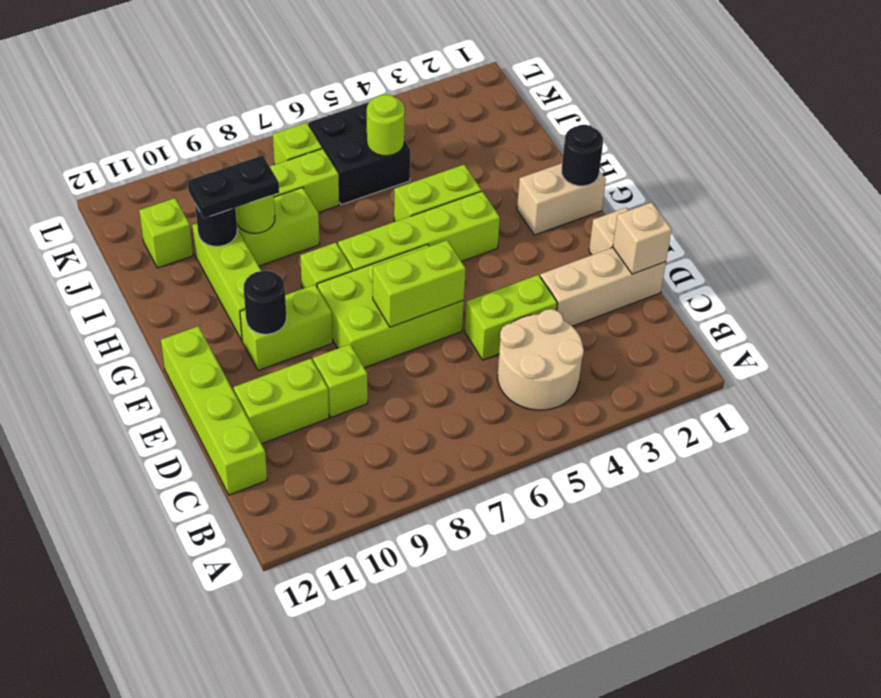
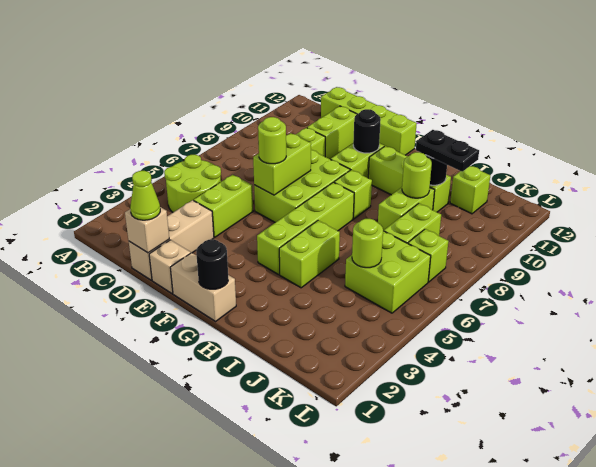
tan 2x2 round brick [498,309,584,410] -> lime 2x2 round brick [164,155,221,212]
none -> lime 1x1 cone [130,171,160,220]
none -> lime 1x1 round brick [258,117,286,164]
tan 1x2 brick [517,163,606,235] -> tan 1x2 brick turned to [170,253,236,321]
black 1x2 plate [188,155,279,218] -> black 1x2 plate turned to [416,130,479,171]
black 2x2 brick [309,102,411,205] -> lime 2x2 brick [345,231,431,313]

